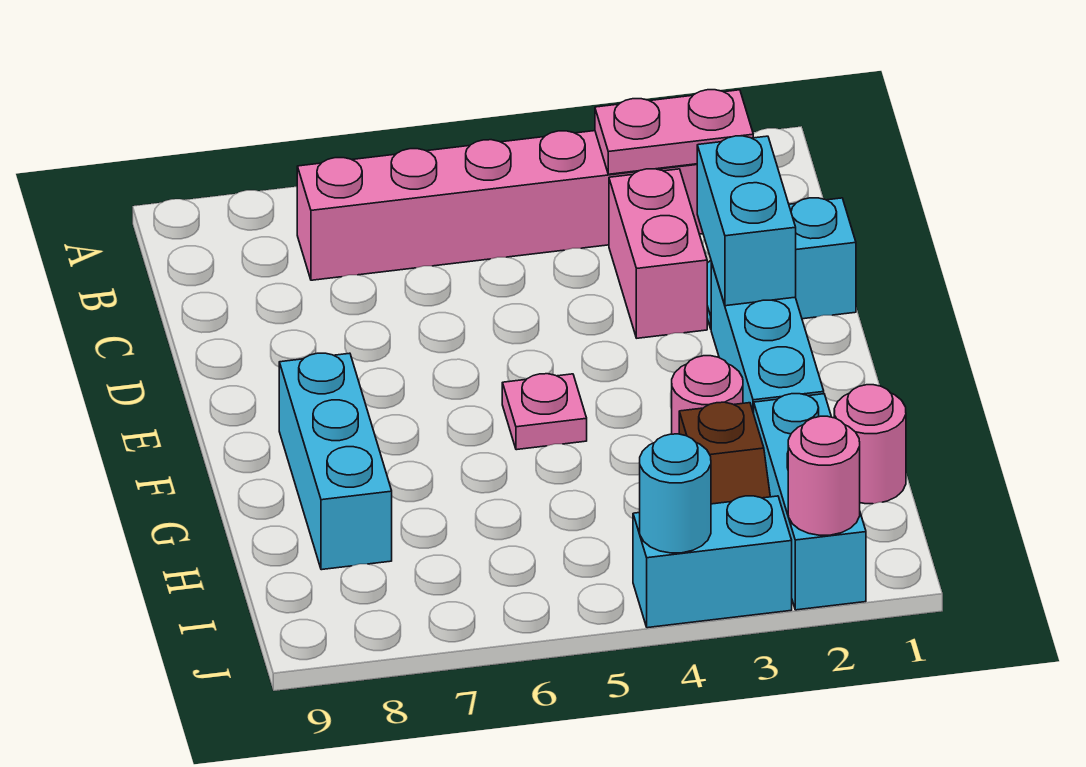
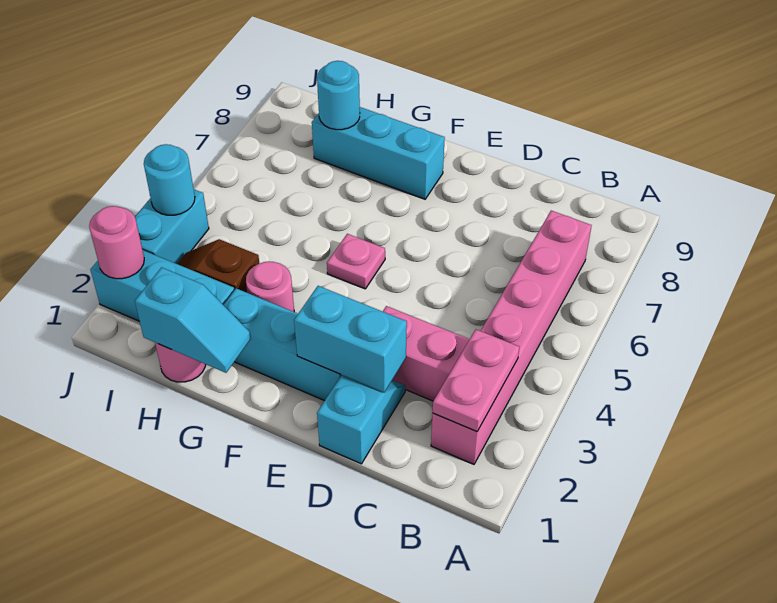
none -> cyan 1x2 slope [135,268,251,373]
none -> cyan 1x1 round brick [317,61,360,130]

